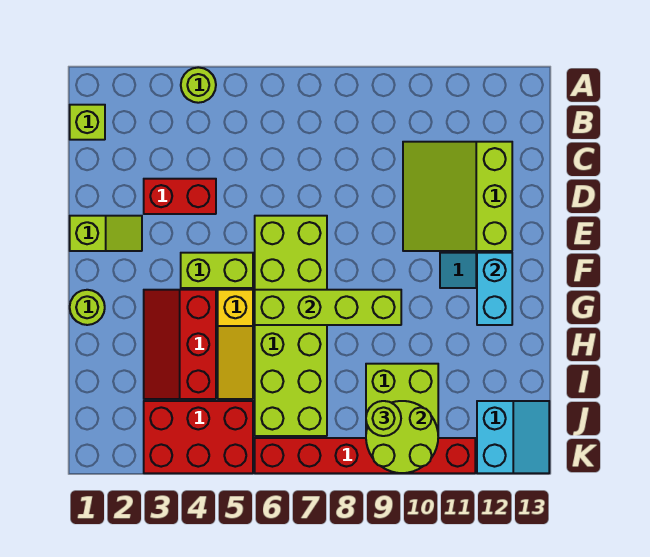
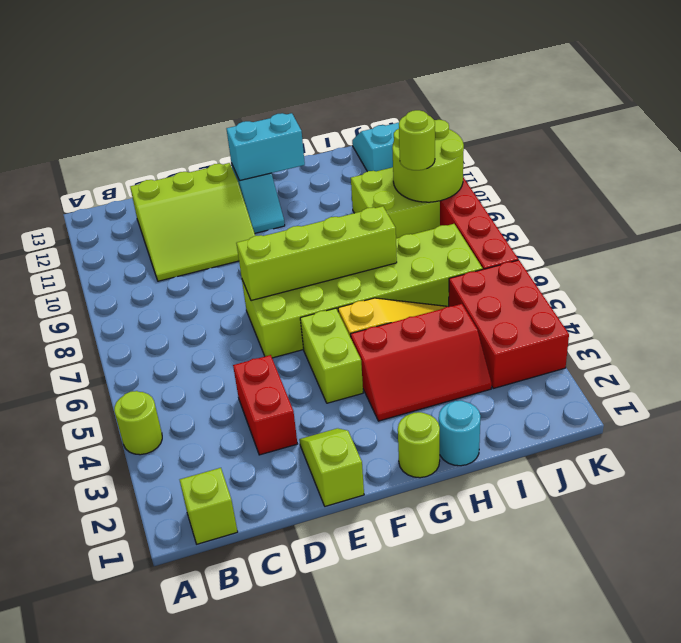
lime 1x4 brick [255,290,401,325] -> lime 1x4 brick turned to [236,206,397,301]
none -> cyan 1x1 round brick [439,401,480,466]

